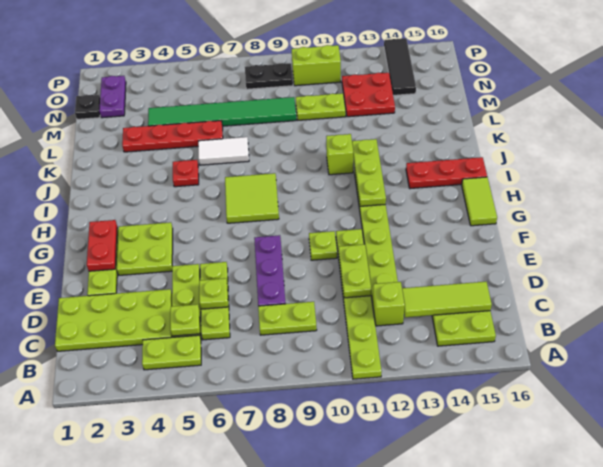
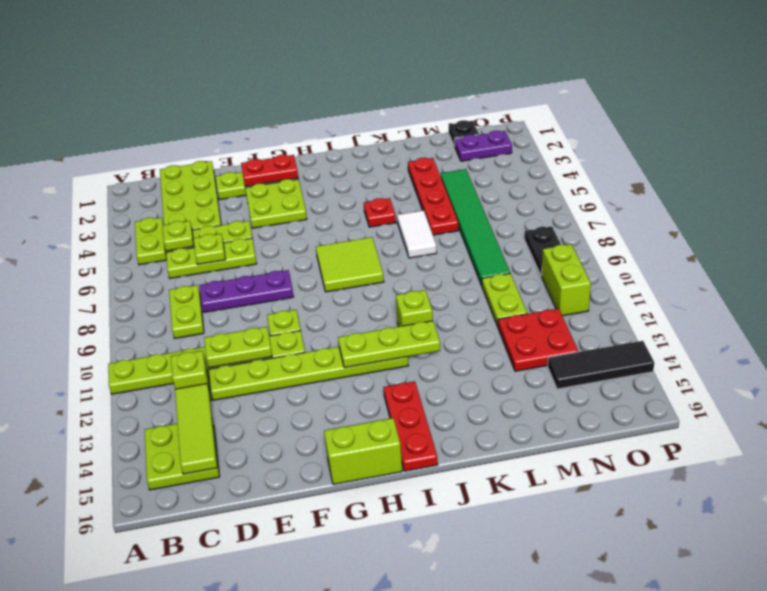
lime 1x2 tile [462,177,497,226] -> lime 1x2 brick [324,418,402,485]

